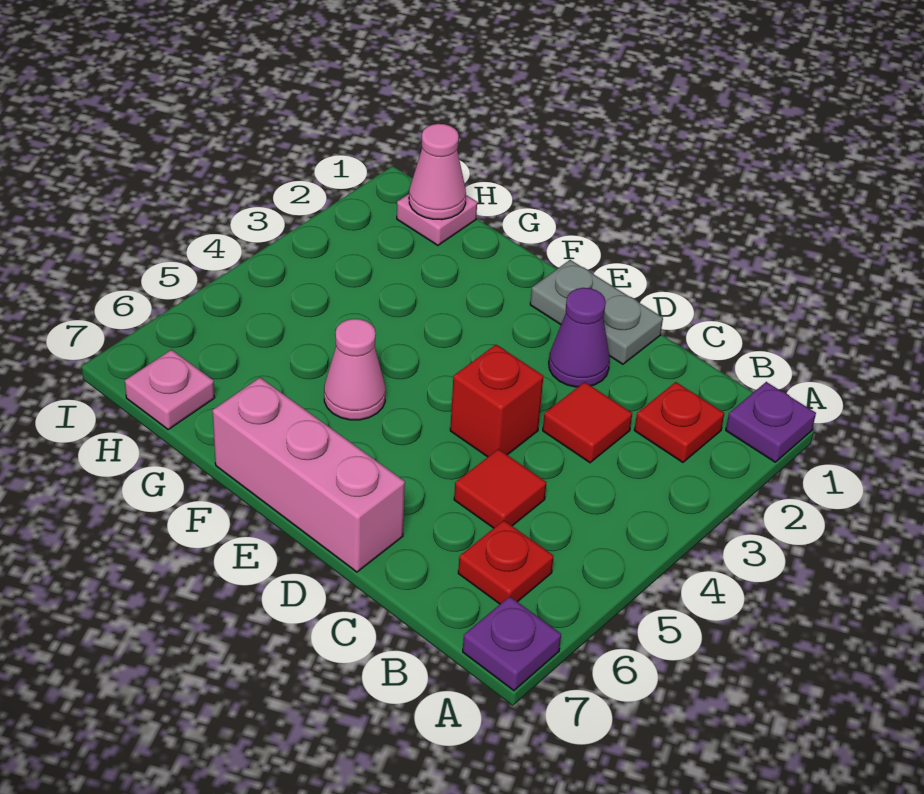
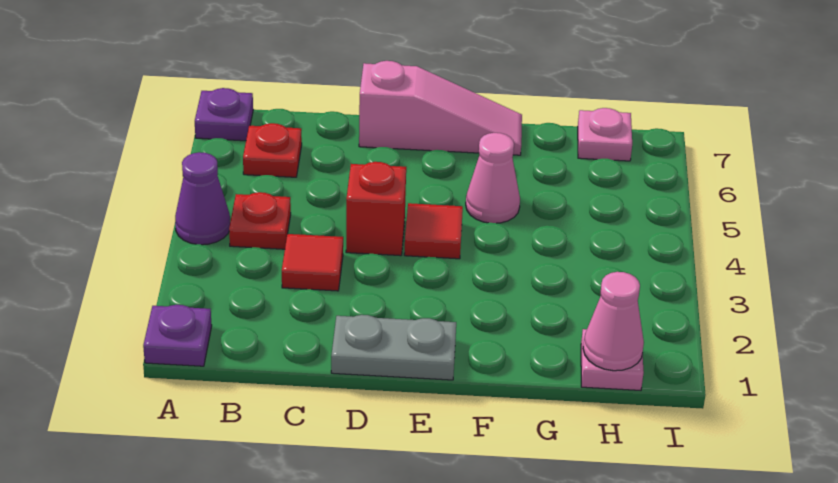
red 1x1 plate [634,382,724,462] -> red 1x1 plate moved to [229,192,291,249]
red 1x1 tile [454,449,547,528] -> red 1x1 tile moved to [404,203,463,259]
purple 1x1 cone [549,288,610,387] -> purple 1x1 cone moved to [175,152,230,245]
pink 1x3 brick [212,378,405,572] -> pink 1x3 slope [359,61,522,155]

